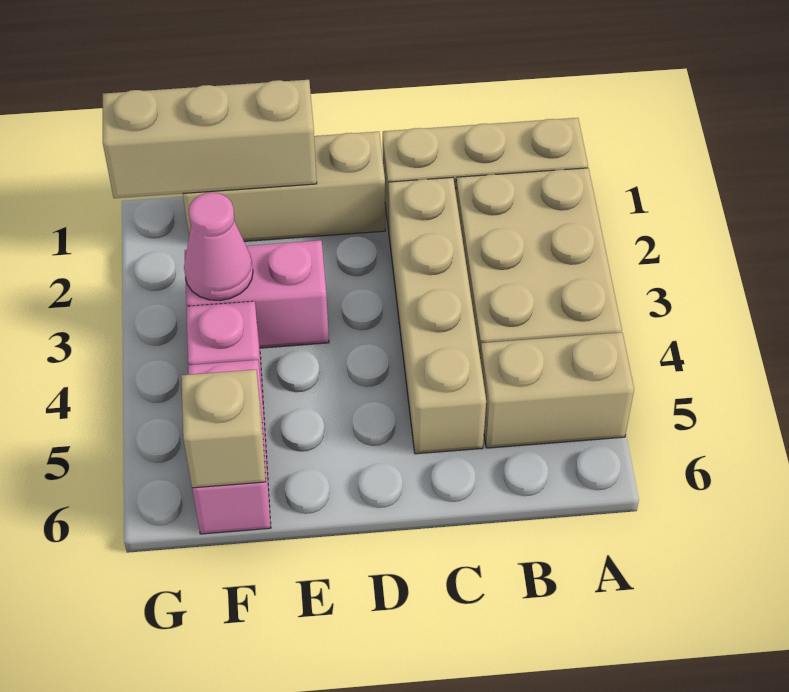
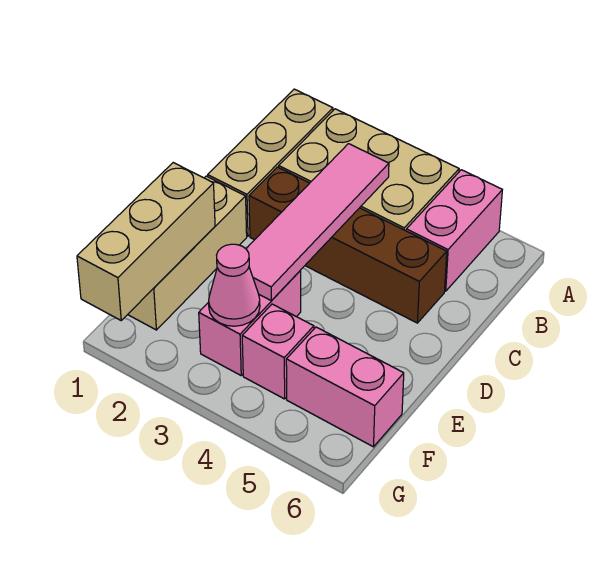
tan 1x2 brick [480,332,634,448] -> pink 1x2 brick [406,170,502,291]
none -> pink 1x4 tile [246,144,389,300]
tan 1x4 brick [388,177,486,454] -> brown 1x4 brick [249,167,447,323]
tan 1x1 brick [181,370,266,488] -> none

